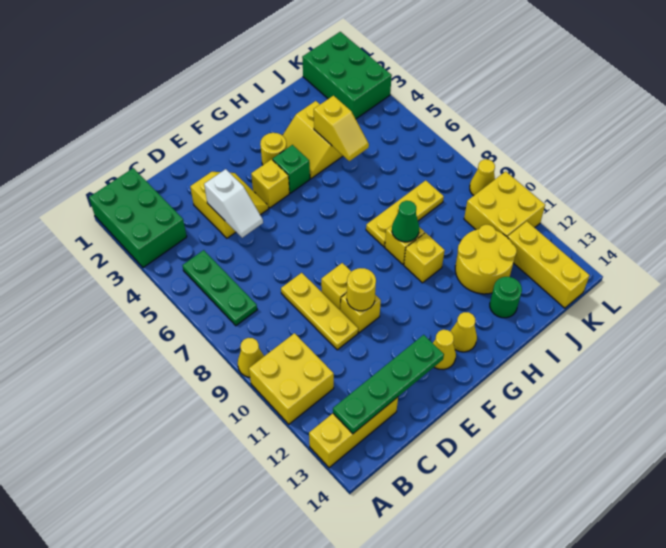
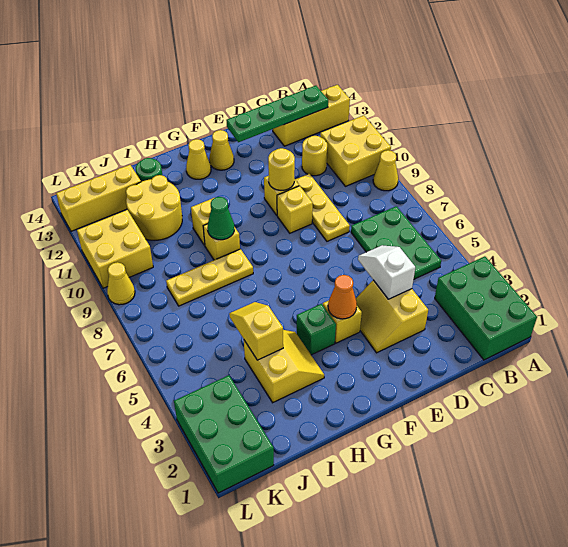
green 1x3 plate [182,250,257,326] -> green 2x3 plate [351,206,441,279]
none -> orange 1x1 cone [328,275,357,319]
yellow 1x1 round brick [260,133,287,165] -> yellow 1x1 round brick moved to [302,136,327,176]
yellow 1x3 brick [508,221,590,308] -> yellow 1x3 brick turned to [56,165,141,231]

